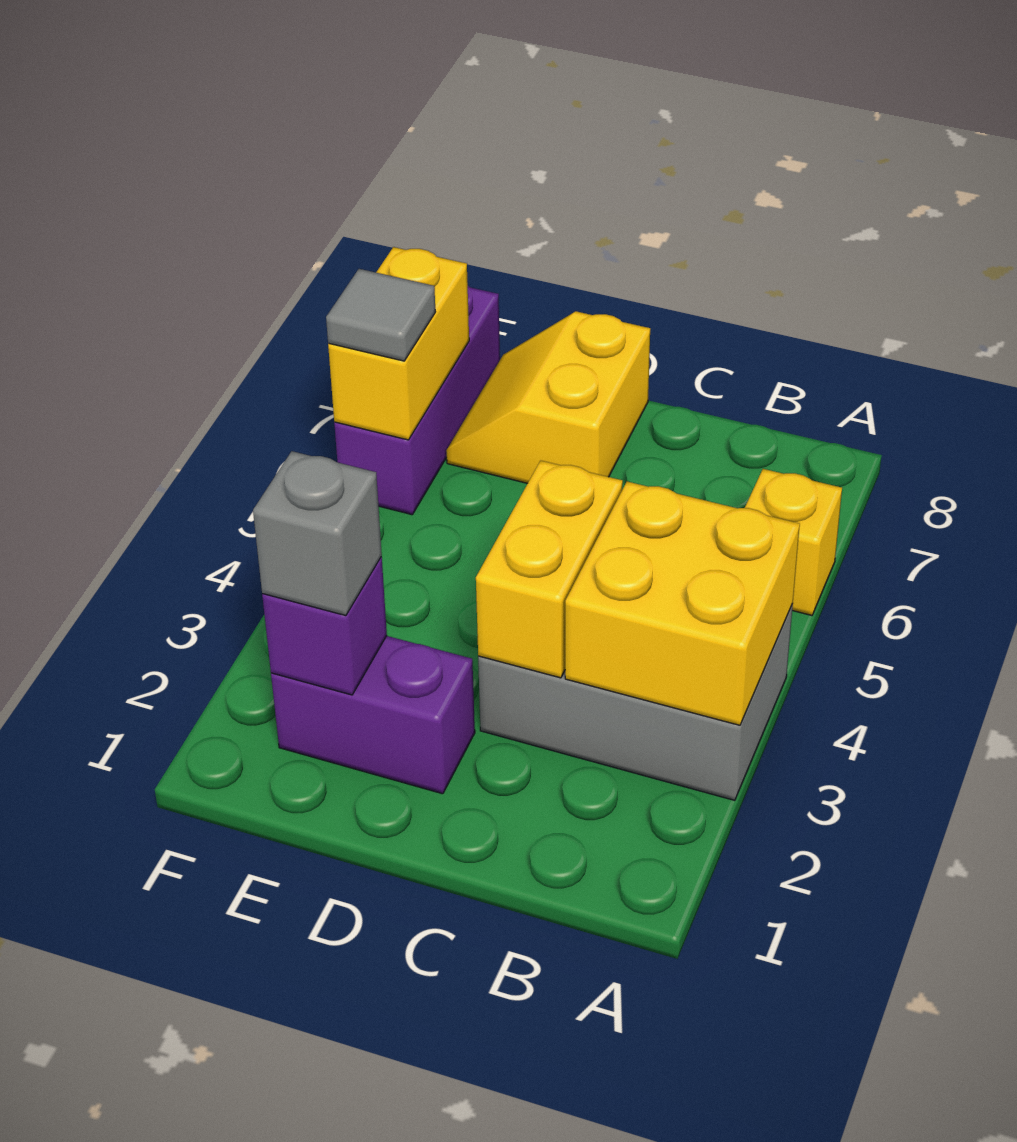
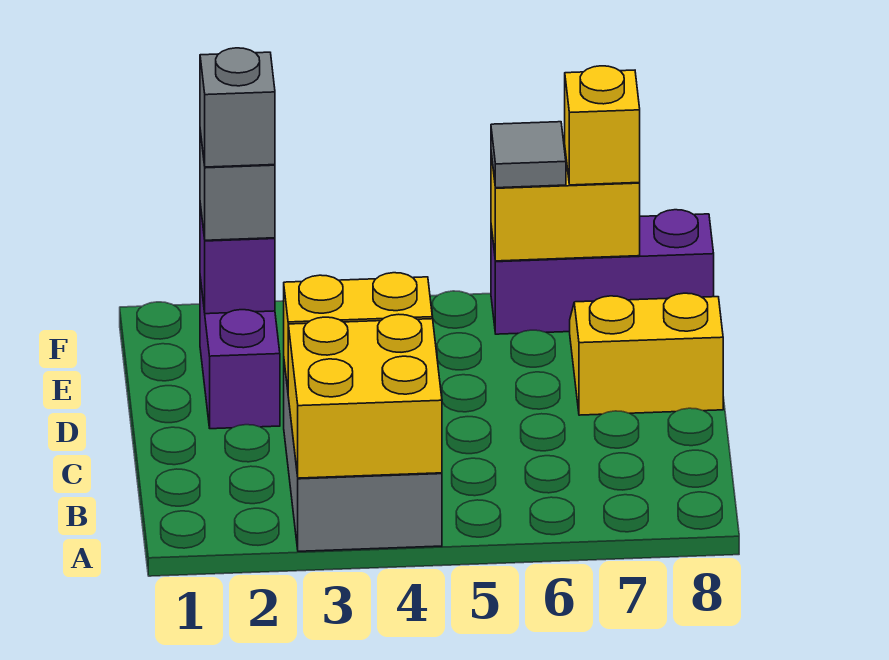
yellow 1x1 brick [745,469,842,615] -> yellow 1x1 brick moved to [565,66,640,185]
none -> grey 1x1 brick [200,48,275,167]

